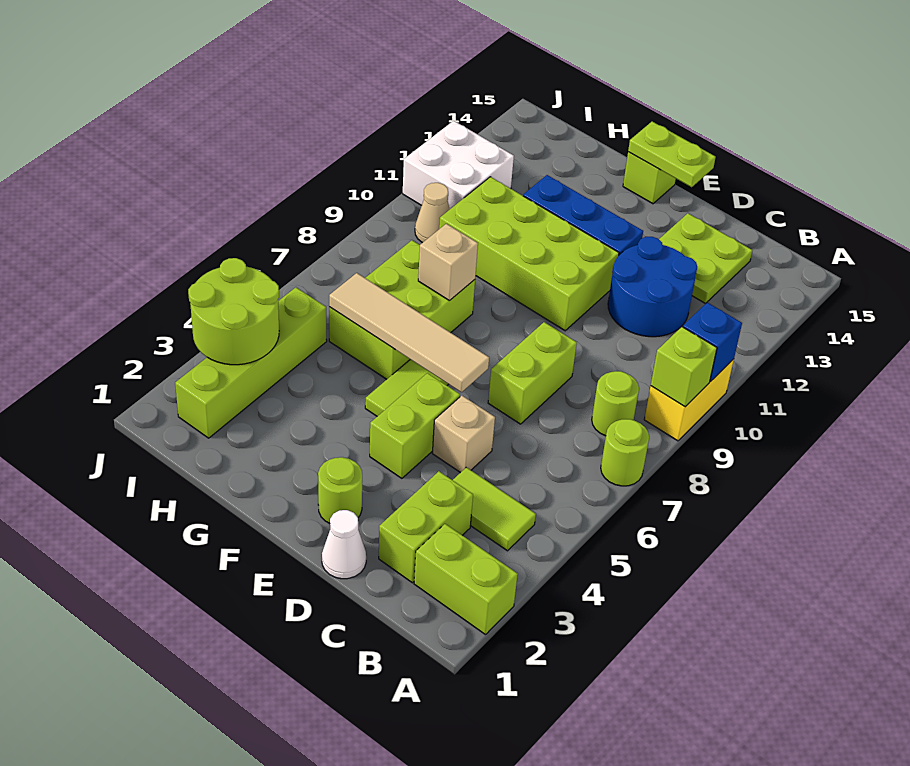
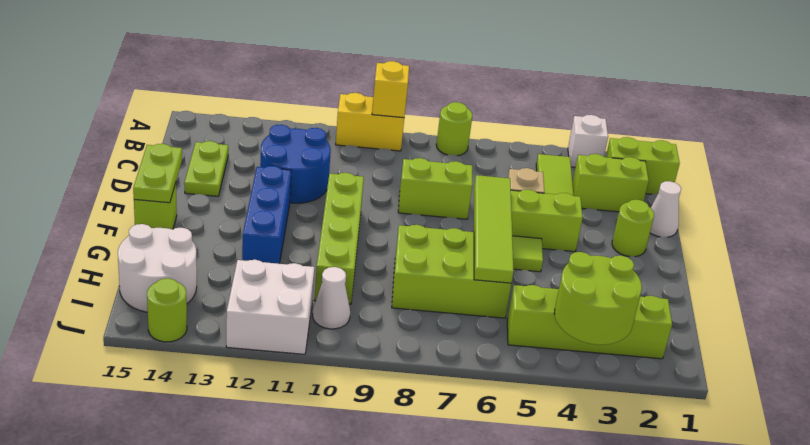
lime 1x2 brick [414,524,518,635] -> lime 1x2 brick turned to [606,137,680,194]
none -> white 1x1 brick [568,115,608,167]
lime 1x1 brick [651,327,717,407] -> yellow 1x1 brick [372,61,409,118]
blue 1x1 brick [683,302,742,382] -> none
lime 1x1 round brick [592,371,639,436] -> lime 1x1 round brick moved to [147,278,187,342]
lime 2x2 plate [659,213,752,304] -> lime 1x2 plate [184,141,228,196]
tan 1x4 tile [329,273,489,392] -> lime 1x4 tile [474,175,514,283]
lime 2x4 brick [439,177,619,331] -> lime 1x4 brick [314,173,364,304]
tan 1x1 brick [418,224,478,301] -> none
none -> white 2x2 round brick [118,224,197,312]
tan 1x1 cone [415,183,450,243] -> white 1x1 cone [313,267,350,329]

